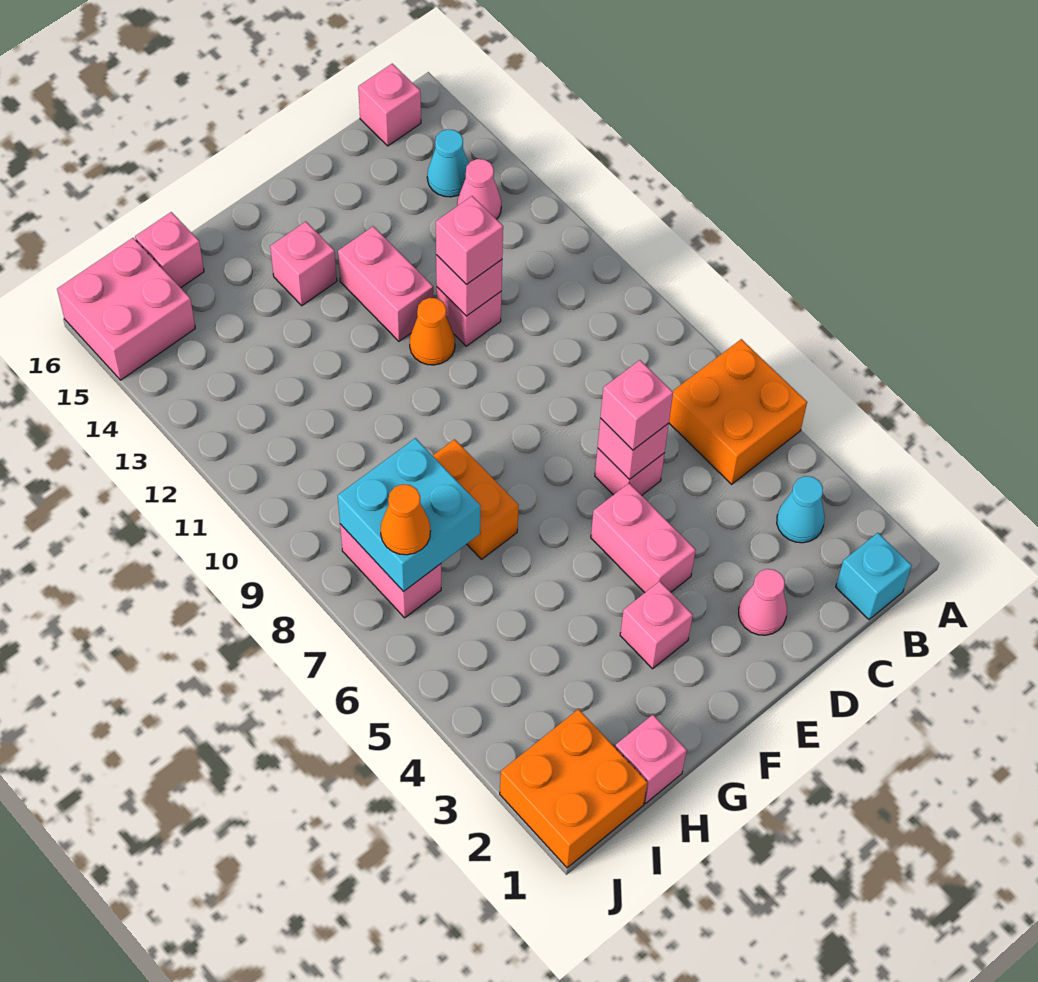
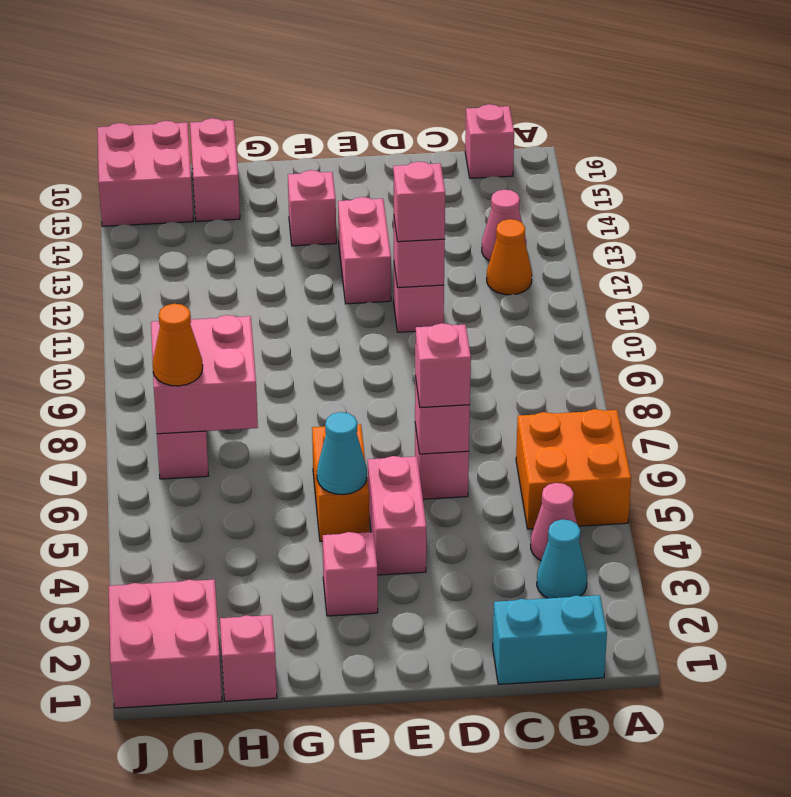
cyan 1x1 brick [836,533,912,620] -> cyan 1x2 brick [493,595,607,684]
cyan 1x1 cone [427,129,469,197] -> cyan 1x1 cone moved to [317,412,367,495]
pink 1x1 cone [739,569,787,635] -> pink 1x1 cone moved to [531,483,580,560]
orange 1x1 cone [410,298,455,365] -> orange 1x1 cone moved to [487,219,532,295]
orange 1x2 brick [433,439,519,559] -> orange 1x2 brick moved to [312,424,369,541]
cyan 2x2 brick [338,438,481,592] -> pink 2x2 brick [151,315,258,434]
pink 1x1 brick [135,212,204,288] -> pink 1x2 brick [190,118,240,221]
orange 2x2 brick [500,709,647,868] -> pink 2x2 brick [109,579,222,708]

